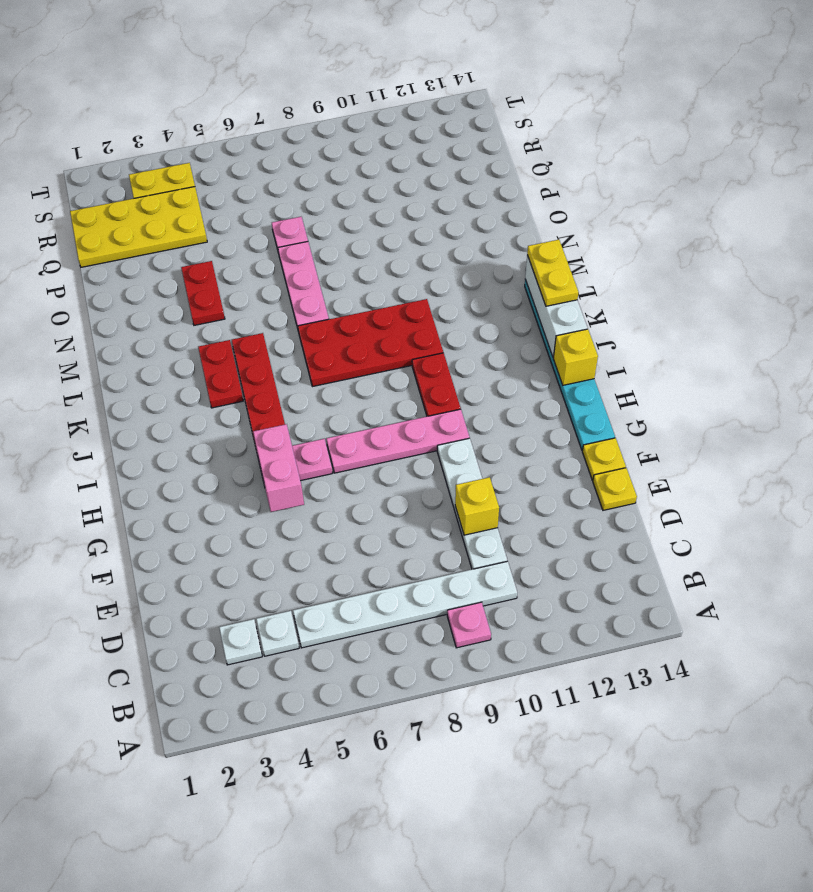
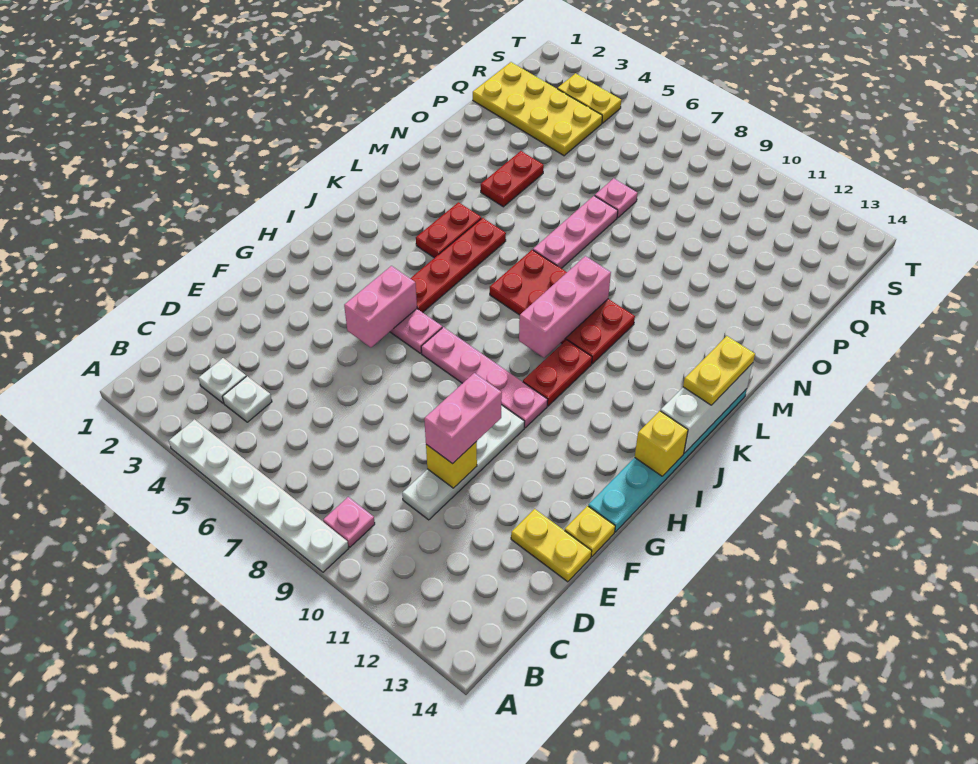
white 1x6 plate [293,561,517,648] -> white 1x6 plate moved to [169,420,349,572]
none -> pink 1x2 brick [424,373,502,464]
yellow 1x1 plate [593,468,637,510] -> yellow 1x2 plate [511,509,592,582]
none -> pink 1x3 brick [519,256,611,358]

